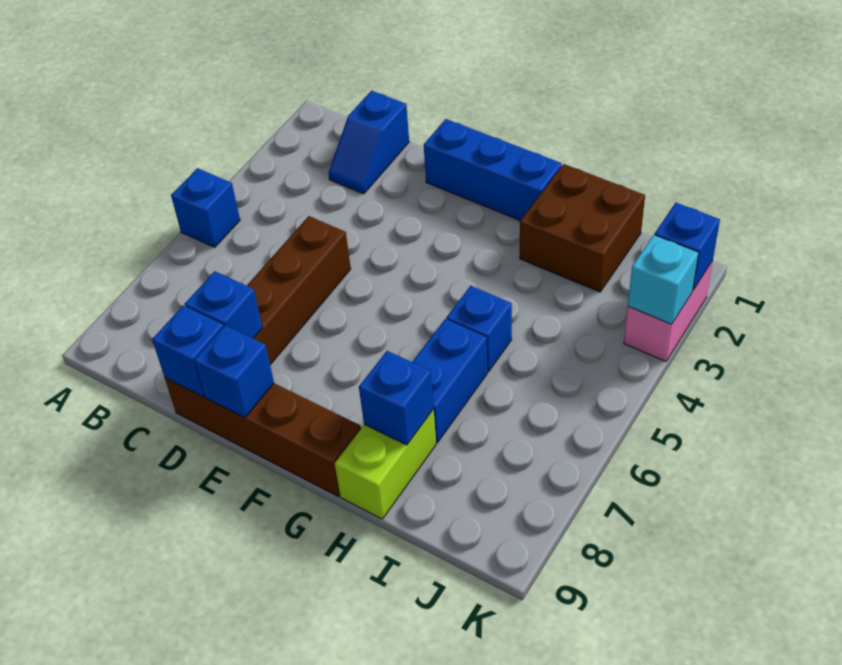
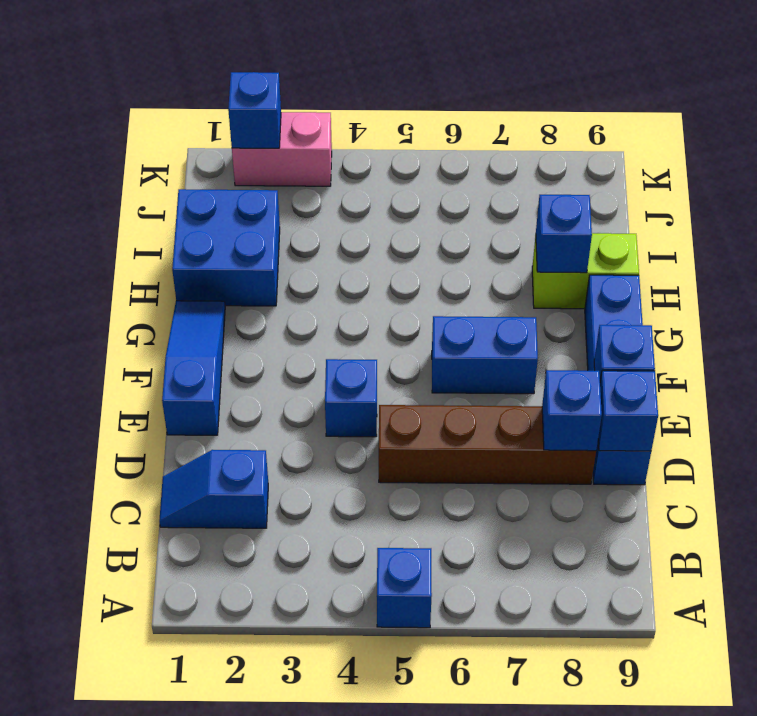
blue 1x2 slope [329,91,409,194] -> blue 1x2 slope turned to [159,450,268,528]
brown 1x4 brick [165,378,361,496] -> blue 1x4 brick [585,275,651,485]
blue 1x3 brick [424,119,562,220] -> blue 1x3 slope [162,301,225,435]
brown 2x2 brick [520,164,645,292] -> blue 2x2 brick [172,189,280,306]
blue 1x1 brick [446,286,512,372] -> blue 1x1 brick moved to [325,359,377,437]
blue 1x2 brick [412,319,487,443] -> blue 1x2 brick moved to [432,316,538,394]
cyan 1x1 brick [628,235,699,324] -> none

